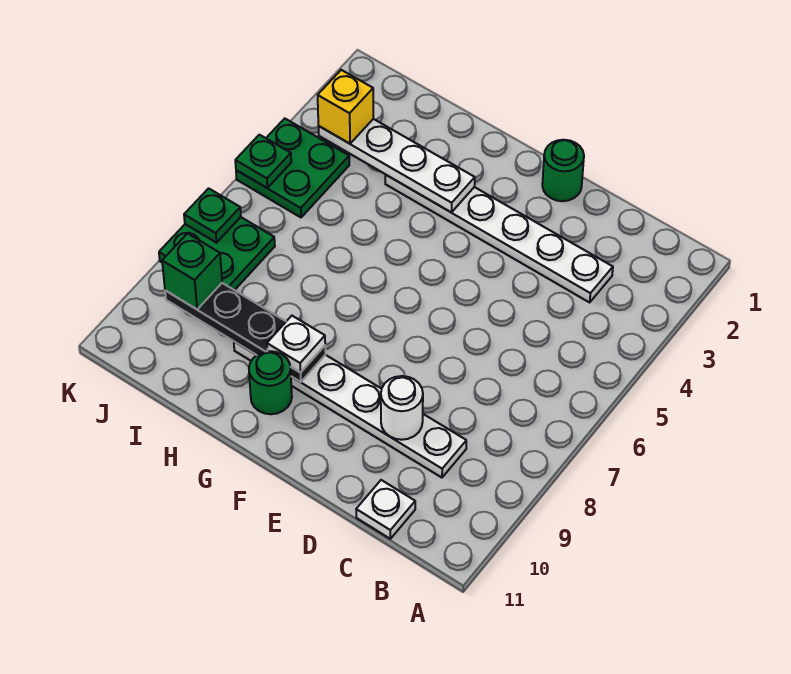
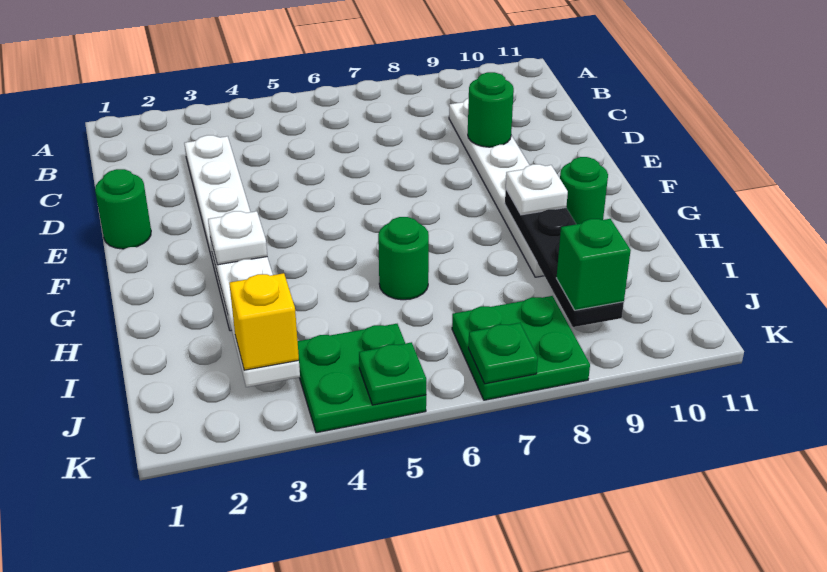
white 1x1 plate [356,480,415,539] -> white 1x1 plate moved to [208,211,267,265]
white 1x1 round brick [381,376,423,440] -> green 1x1 round brick [468,72,514,147]
none -> green 1x1 round brick [378,217,429,300]

